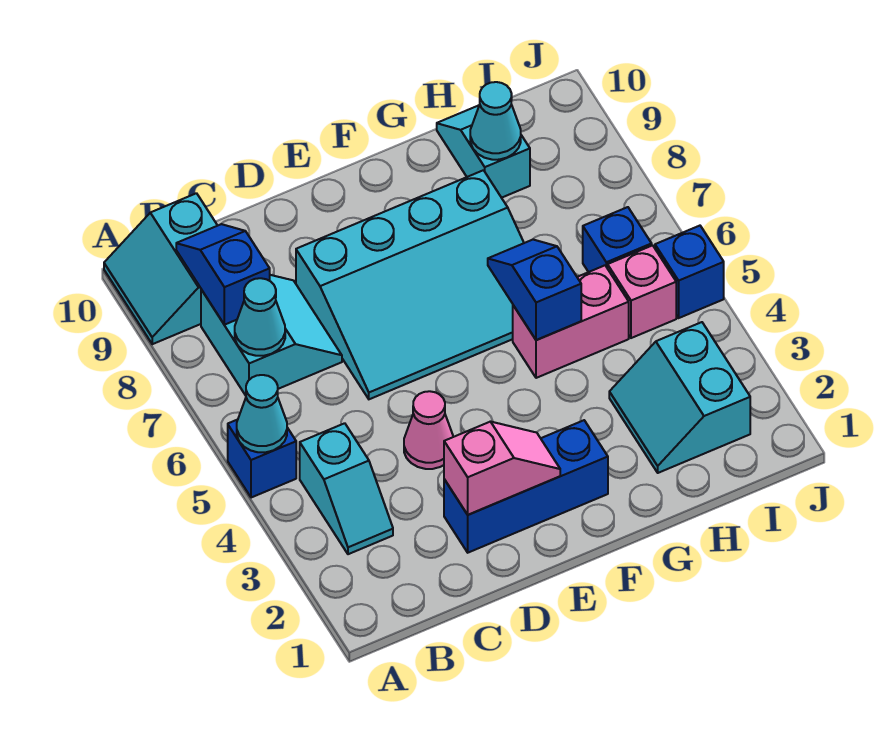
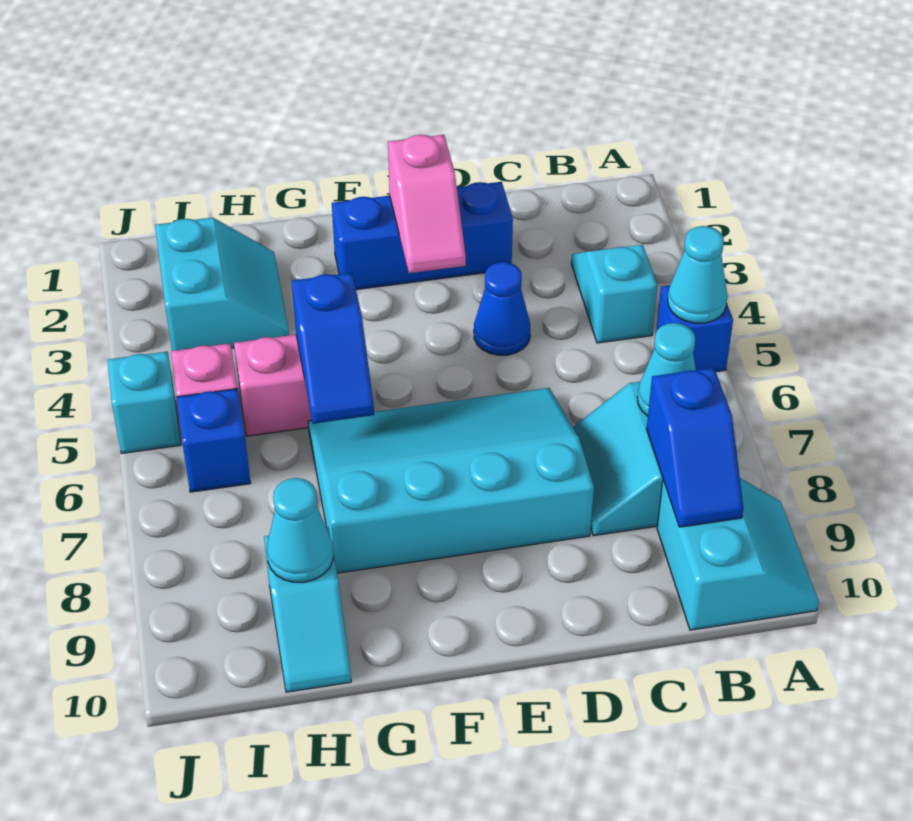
pink 1x2 slope [444,422,560,515] -> pink 1x2 slope turned to [388,135,466,273]
pink 1x1 cone [404,391,453,469] -> blue 1x1 cone [474,262,530,355]
blue 1x1 brick [655,226,724,318] -> cyan 1x1 brick [108,352,181,454]

